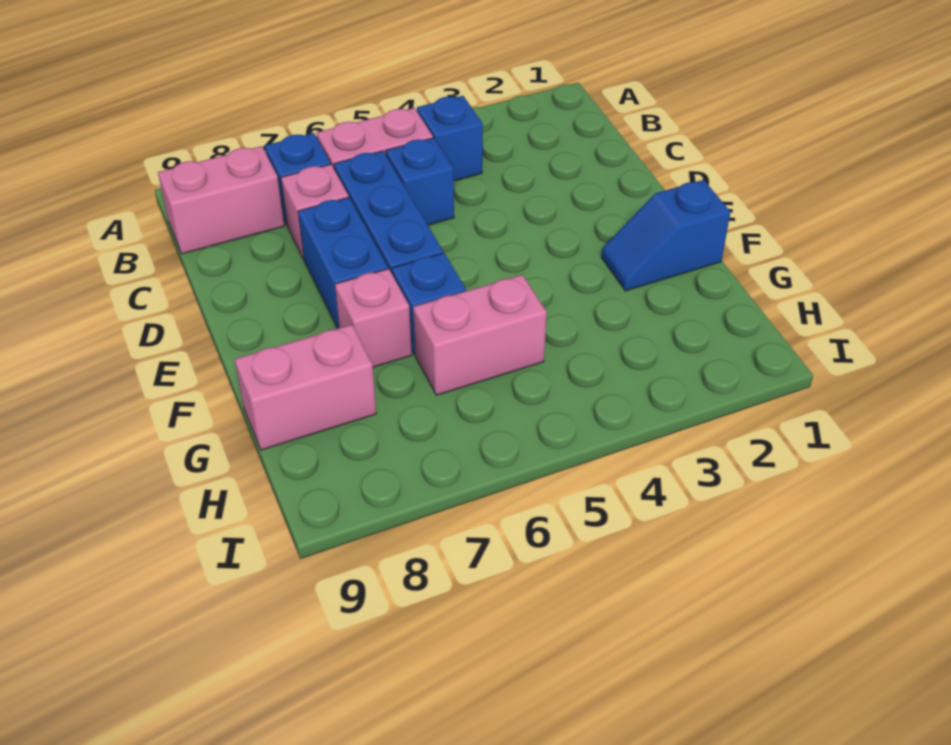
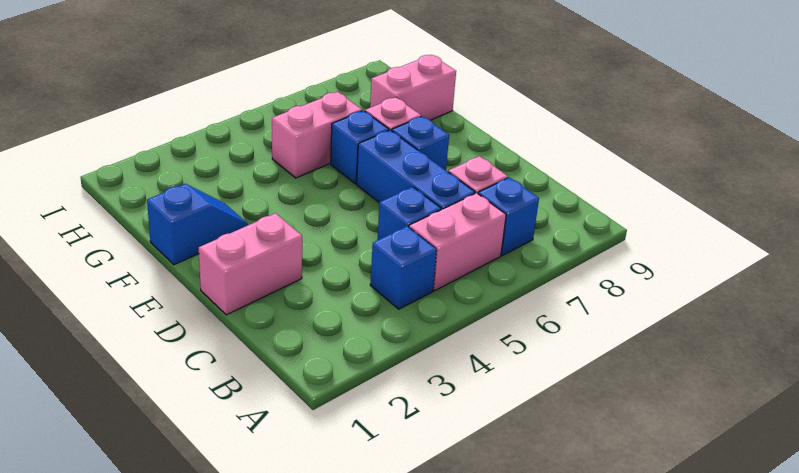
pink 1x2 brick [158,146,284,254] -> pink 1x2 brick moved to [199,213,302,315]
blue 1x2 brick [298,197,388,329] -> blue 1x1 brick [392,116,449,170]

